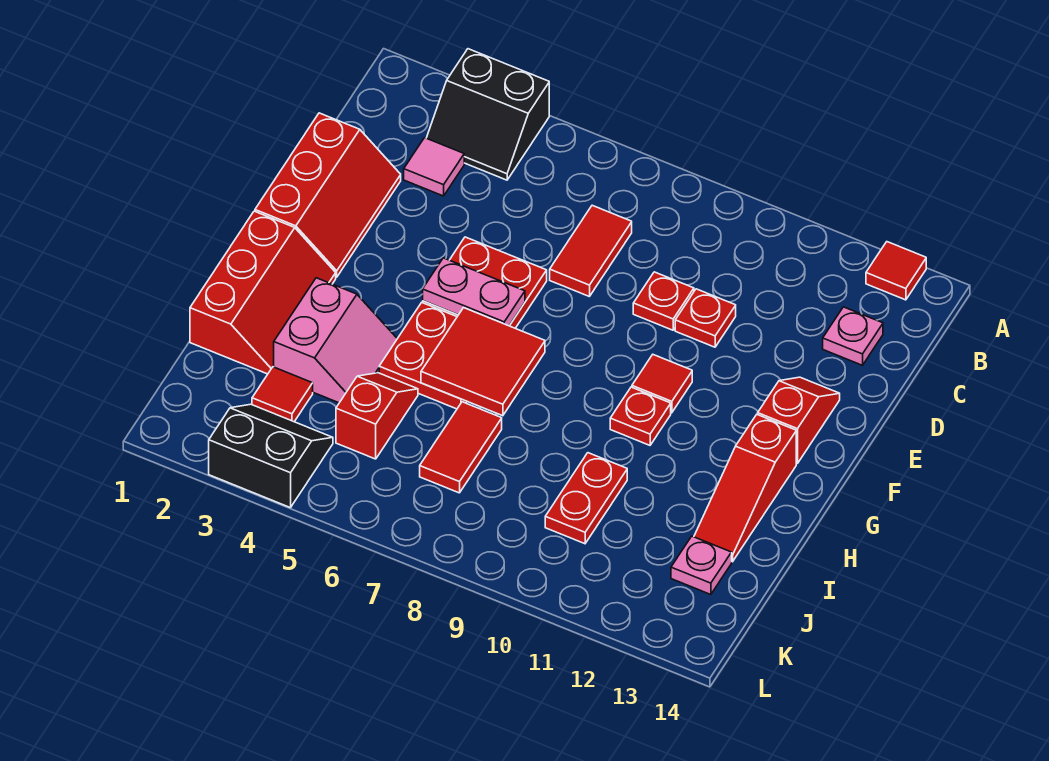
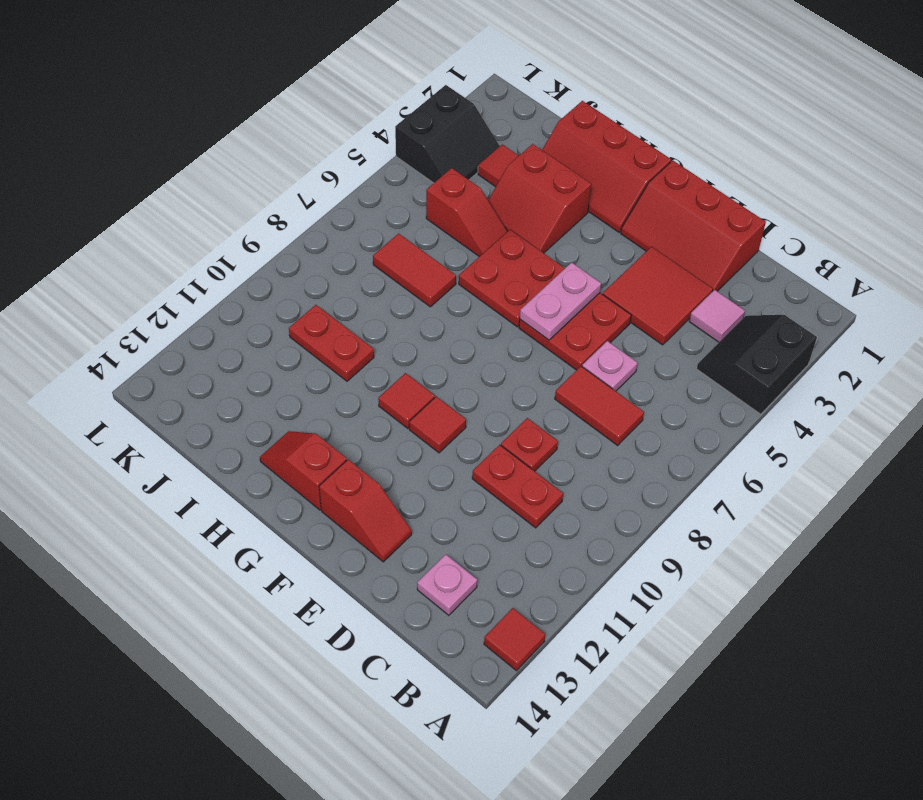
red 1x1 plate [675,289,736,347] -> red 1x2 plate [472,445,563,528]
red 2x2 tile [421,308,545,416] -> red 2x2 tile moved to [602,247,713,345]
red 1x1 plate [610,387,671,445] -> red 1x1 tile [378,373,435,429]
red 1x3 slope [694,414,796,562] -> red 1x2 slope [260,431,347,510]
pink 2x2 slope [274,278,397,403] -> red 2x2 slope [488,144,591,253]
pink 1x1 plate [671,536,732,595] -> pink 1x1 plate moved to [582,341,638,391]

